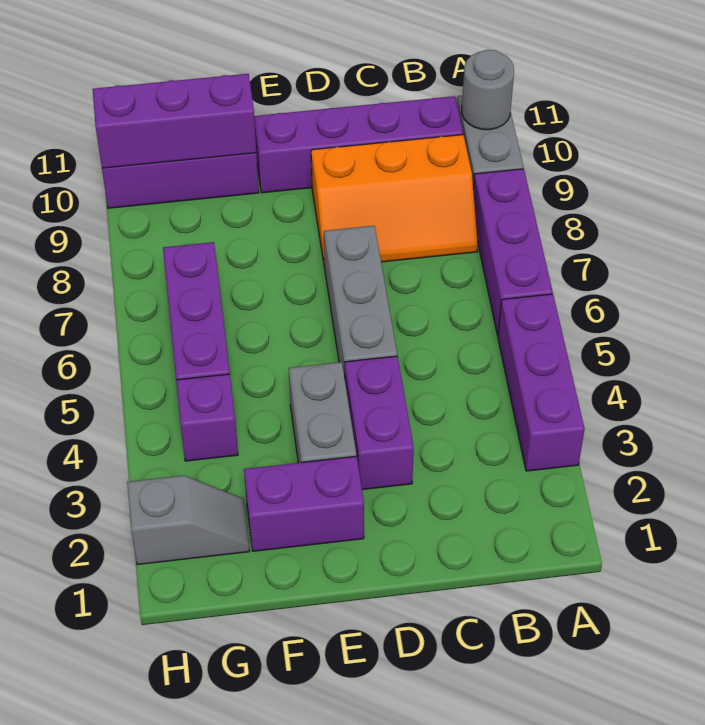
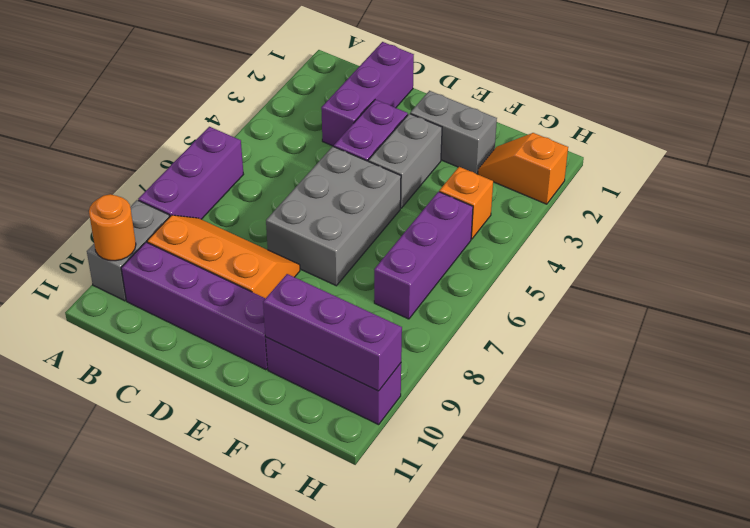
purple 1x3 brick [498,294,585,471] -> purple 1x3 brick moved to [321,42,414,146]
grey 1x1 round brick [462,50,514,130] -> orange 1x1 round brick [89,194,136,261]
grey 1x3 brick [324,226,397,378] -> grey 2x3 brick [266,146,401,286]
purple 1x2 brick [244,456,364,551] -> grey 1x2 brick [410,91,497,174]
grey 1x2 slope [127,476,250,565] -> orange 1x2 slope [478,133,568,204]
purple 1x1 brick [176,374,238,461] -> orange 1x1 brick [439,167,493,239]

